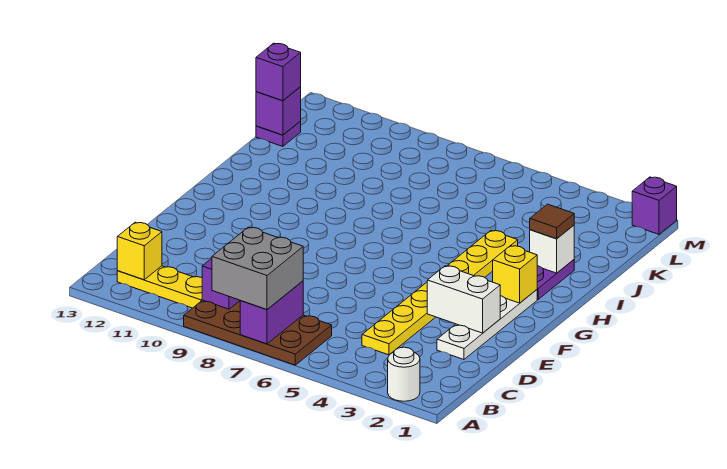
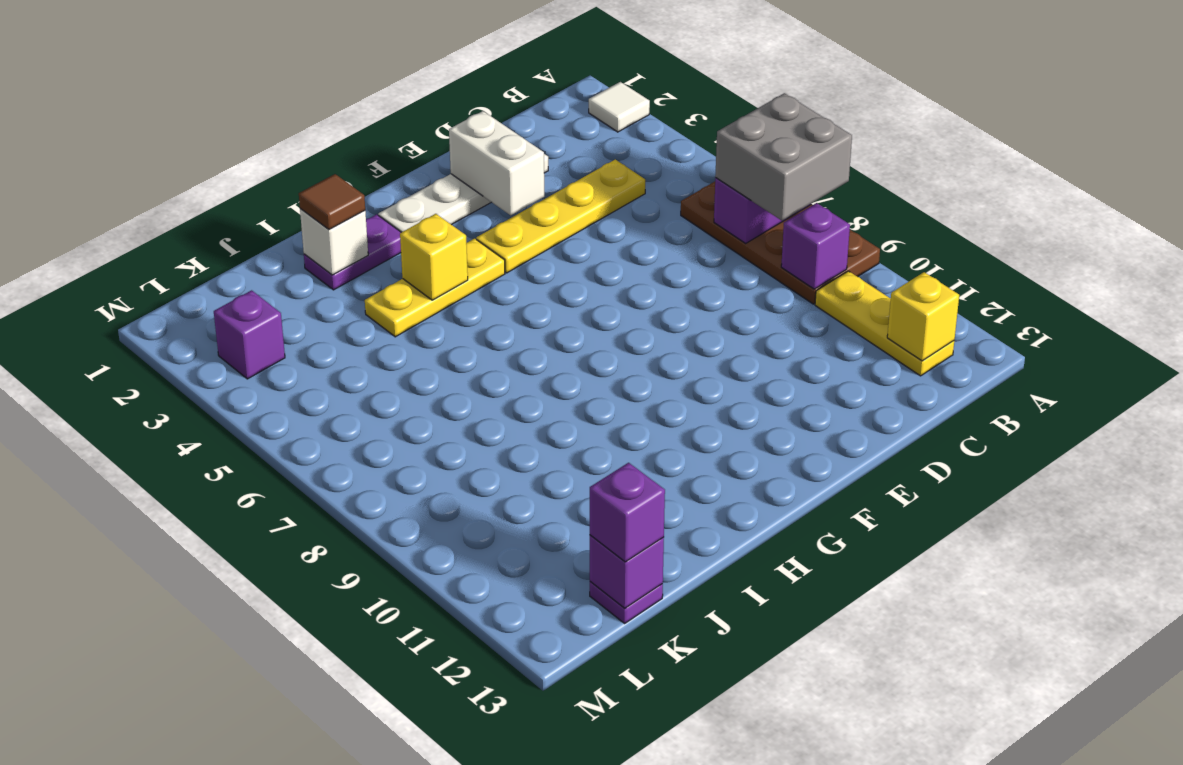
white 1x1 round brick [388,347,420,401] -> white 1x1 tile [589,82,650,132]
yellow 1x1 brick [493,246,537,303] -> yellow 1x1 brick moved to [400,214,468,300]
purple 1x1 brick [632,177,677,234] -> purple 1x1 brick moved to [214,290,285,379]

